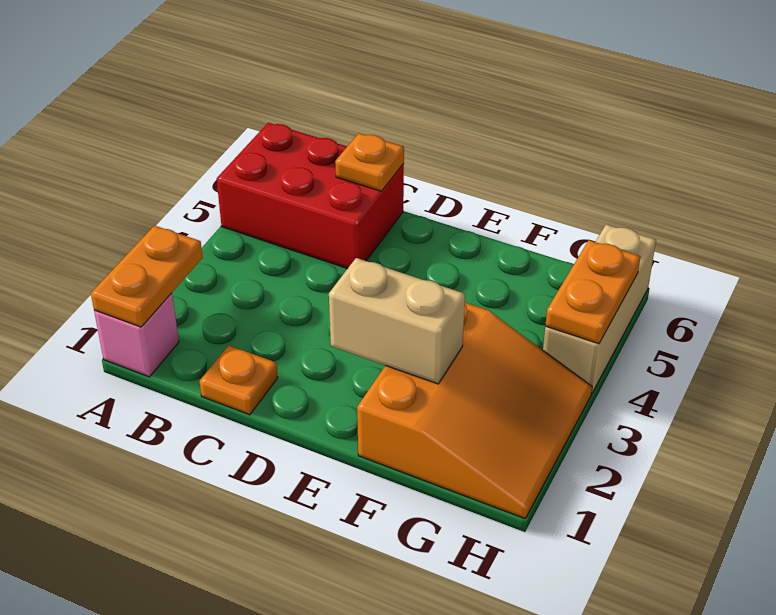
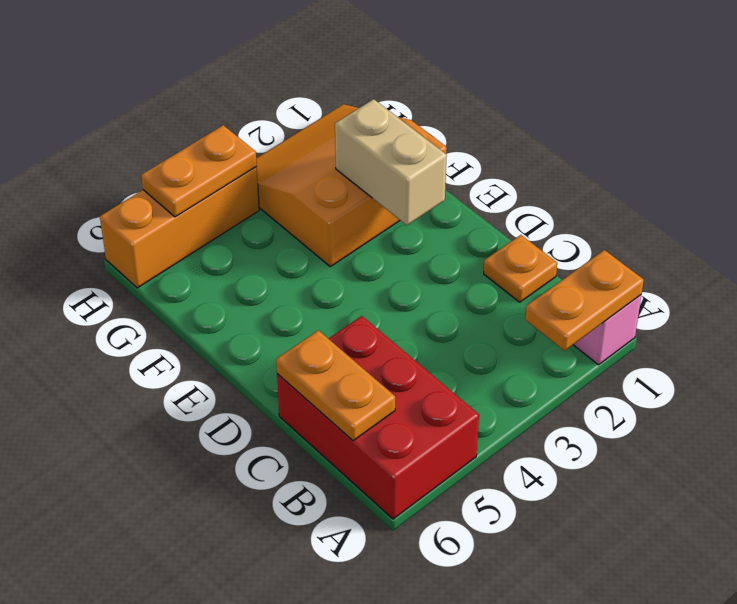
orange 1x1 plate [335,133,404,191] -> orange 1x2 plate [276,330,395,441]
tan 1x3 brick [543,225,656,394] -> orange 1x3 brick [100,167,259,288]

